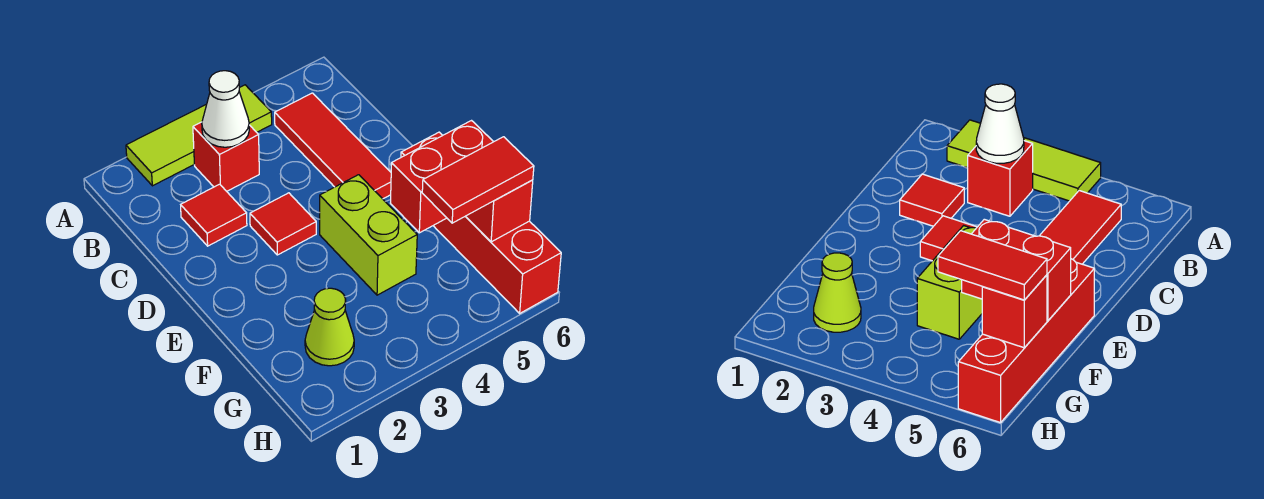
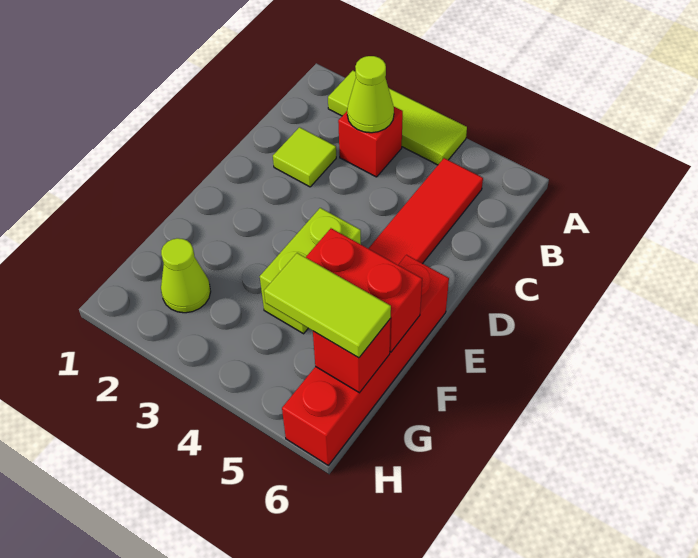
white 1x1 cone [202,71,249,147] -> lime 1x1 cone [347,56,394,133]
red 1x1 tile [181,184,247,246] -> lime 1x1 tile [273,127,336,187]
red 1x1 tile [250,193,316,255] -> none
red 1x2 tile [422,137,534,223] -> lime 1x2 tile [264,253,391,358]

